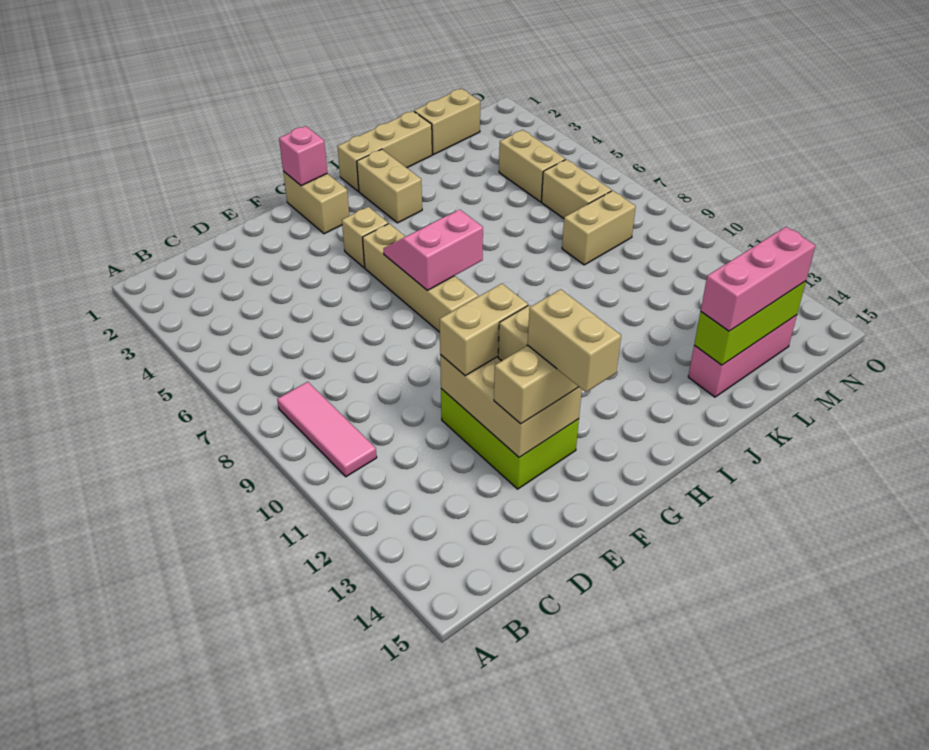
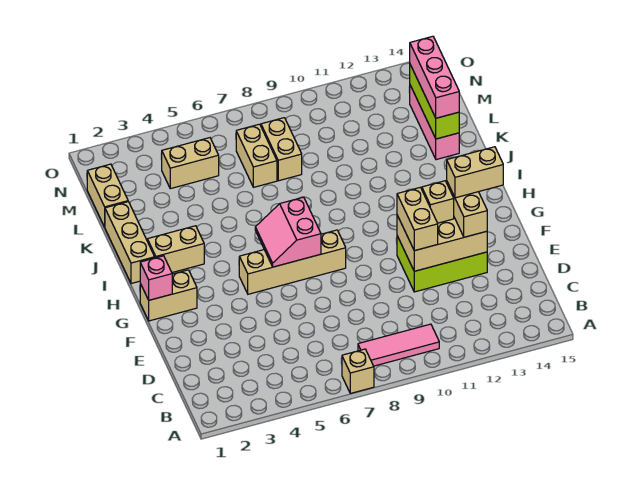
tan 1x1 brick [342,207,388,268] -> tan 1x1 brick moved to [342,349,374,393]
tan 1x2 brick [542,159,612,218] -> tan 1x2 brick turned to [236,124,277,187]

